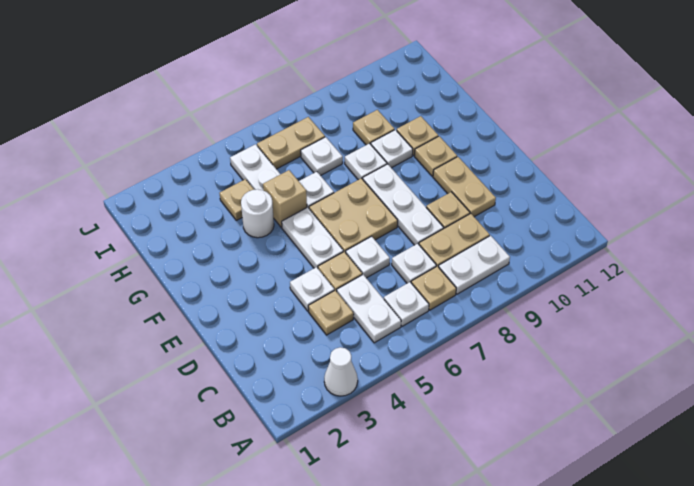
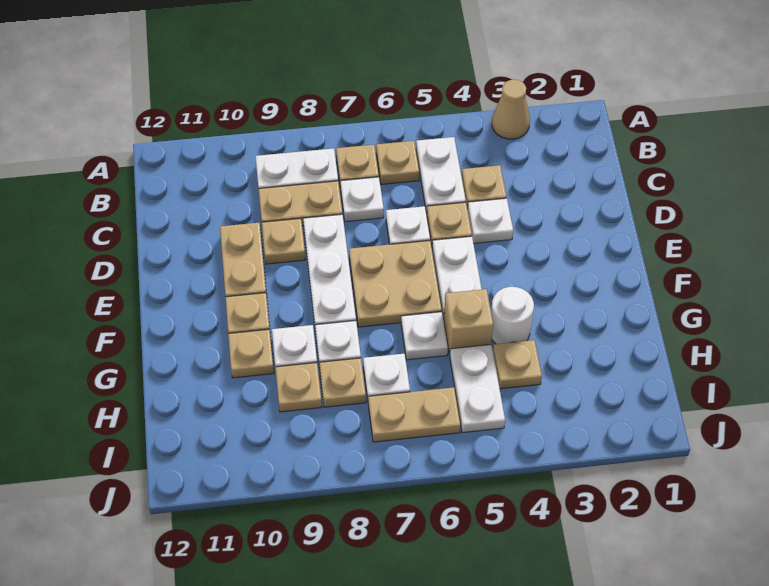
white 1x1 cone [324,347,358,396] -> tan 1x1 cone [492,79,530,139]
white 1x1 plate [384,282,429,326] -> tan 1x1 plate [376,141,419,184]
none -> tan 1x1 plate [319,358,366,407]

